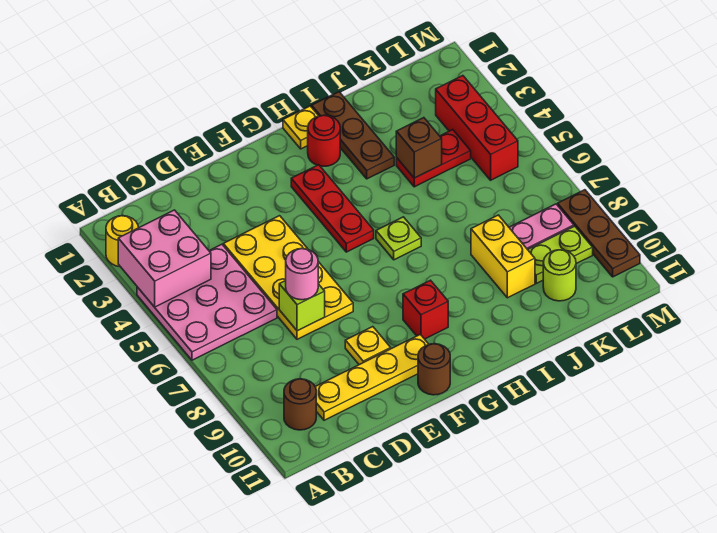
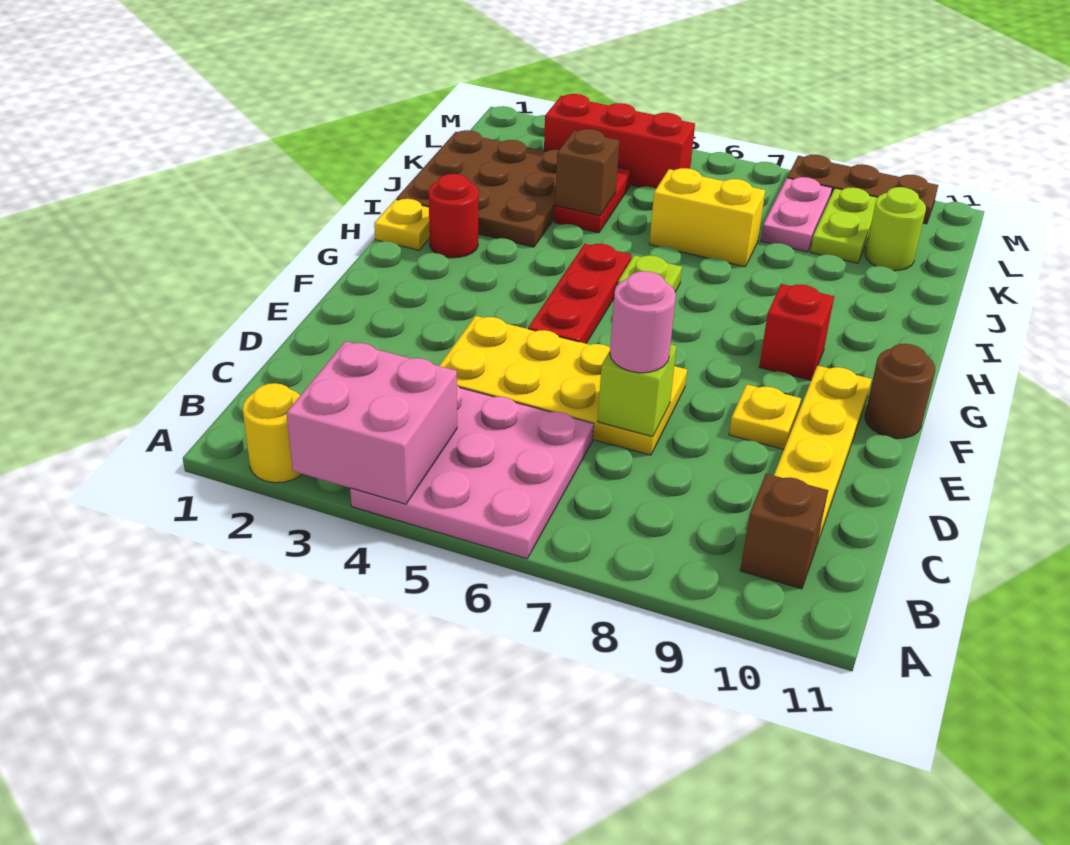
brown 1x1 round brick [284,379,316,430] -> brown 1x1 brick [740,474,828,589]
red 1x3 plate [291,165,374,252] -> red 1x3 plate turned to [528,244,632,344]
brown 1x3 plate [312,92,394,179] -> brown 3x3 plate [396,130,559,247]
yellow 1x2 brick [471,215,535,298] -> yellow 1x2 brick moved to [649,168,765,267]

